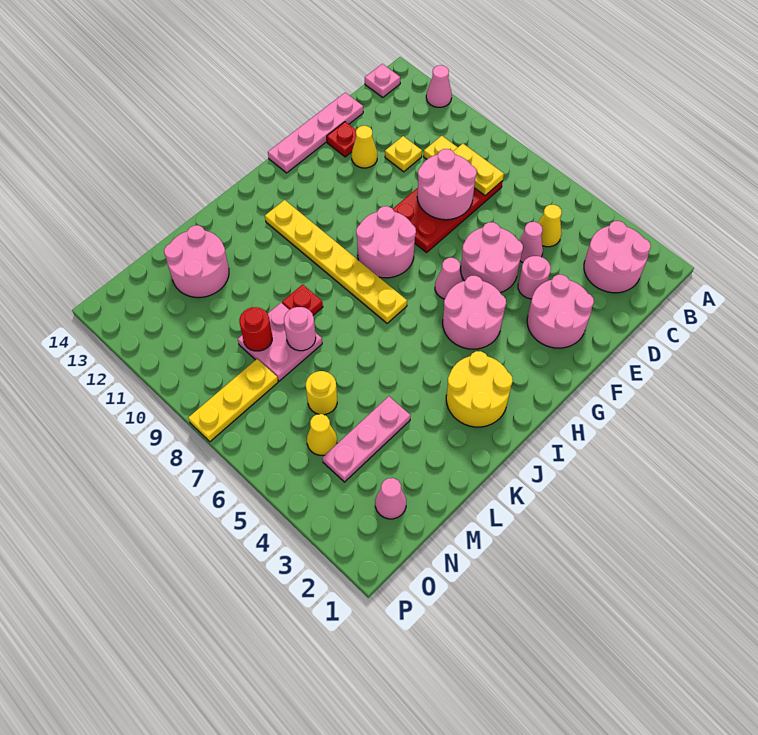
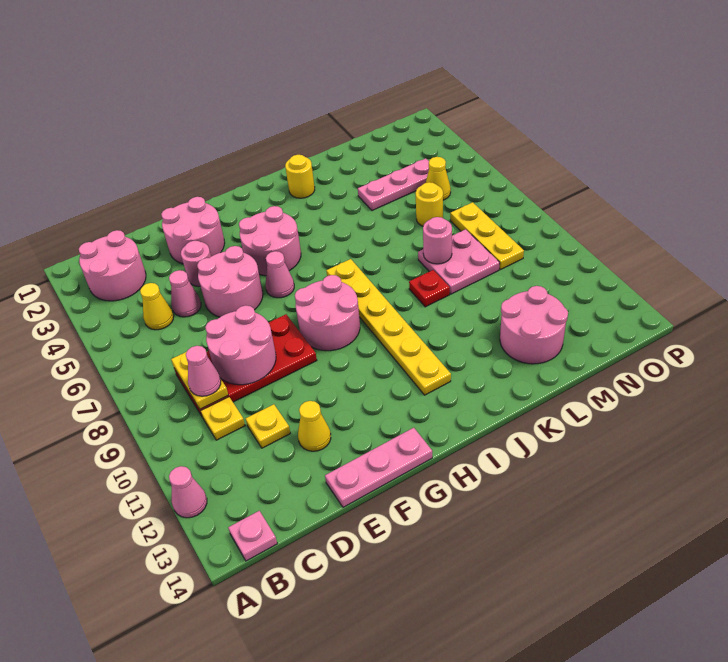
pink 1x4 plate [268,93,363,173] -> pink 1x3 plate [325,428,432,507]
red 1x1 plate [327,122,356,157] -> none
yellow 2x2 round brick [446,351,513,427] -> yellow 1x1 round brick [285,155,315,198]
red 1x1 round brick [239,307,272,351] -> none
pink 1x1 cone [375,478,406,519] -> pink 1x1 cone moved to [186,346,221,396]
yellow 1x3 plate [188,359,278,442] -> yellow 1x3 plate turned to [450,202,524,270]

